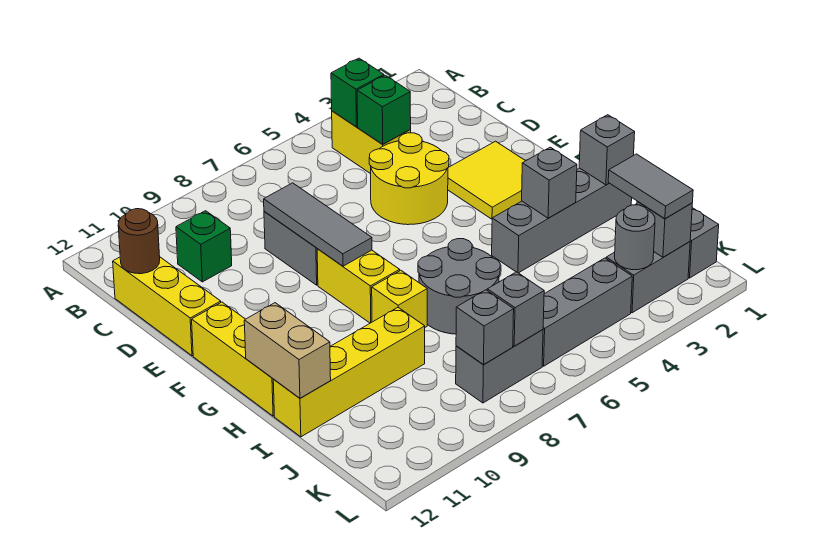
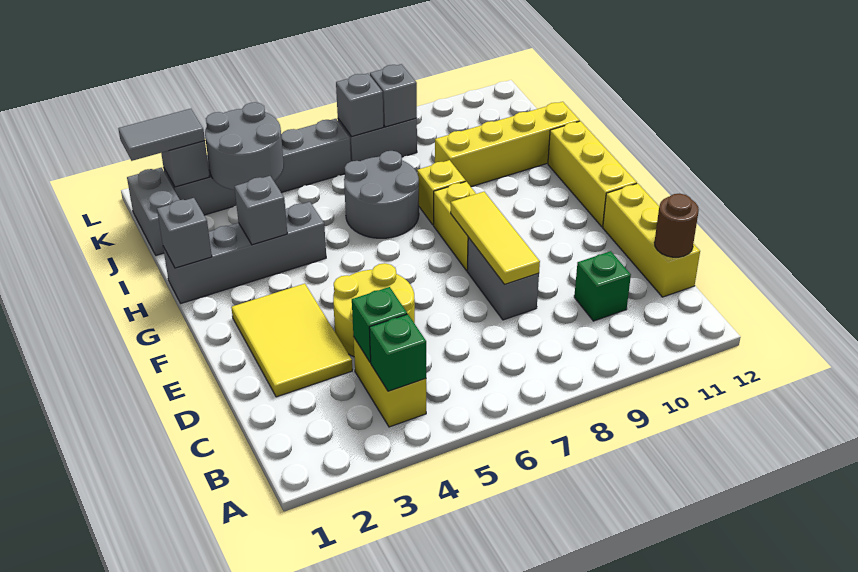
grey 1x3 tile [264,183,372,266] -> yellow 1x3 tile [451,192,540,284]
yellow 2x2 tile [448,141,525,219] -> yellow 2x3 tile [231,284,352,397]
tan 1x2 brick [244,303,331,398] -> none
grey 1x2 tile [608,154,693,219] -> grey 1x2 tile turned to [118,109,205,161]
grey 1x1 round brick [615,205,655,270] -> grey 2x2 round brick [205,102,284,190]

